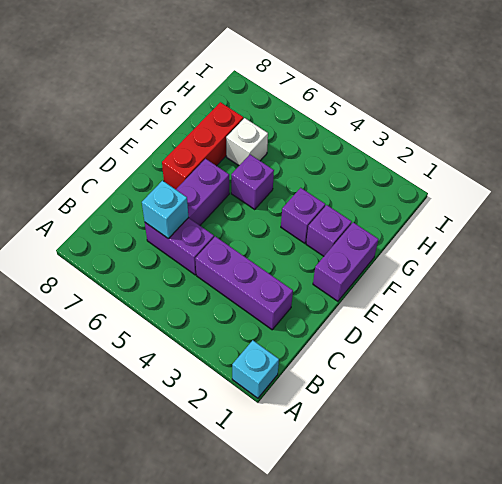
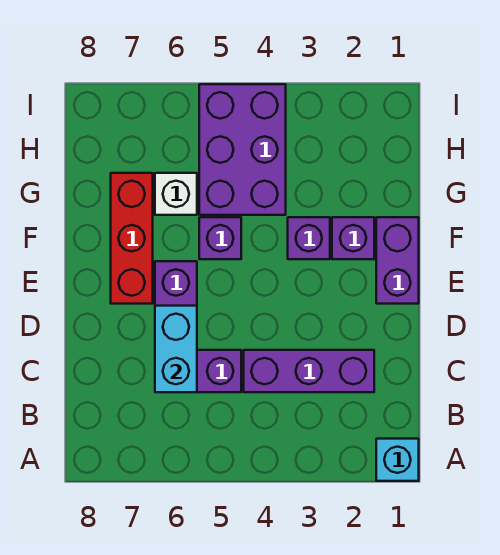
cyan 1x1 brick [142,181,189,239] -> cyan 1x2 brick [155,306,197,392]
none -> purple 2x3 brick [199,84,286,215]

